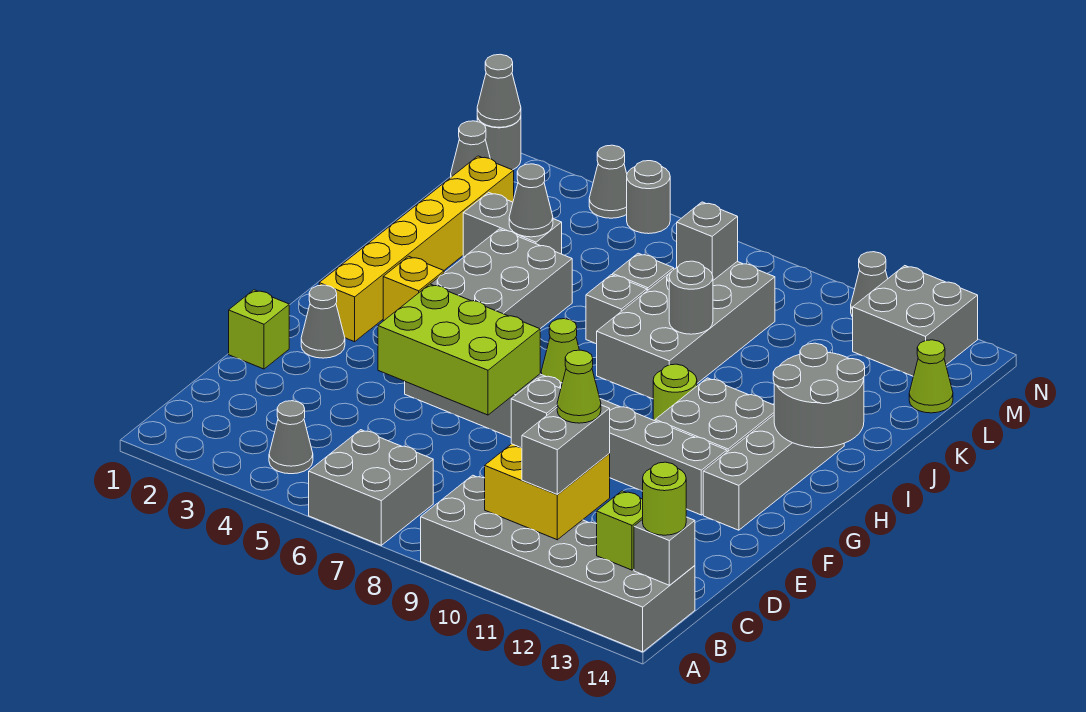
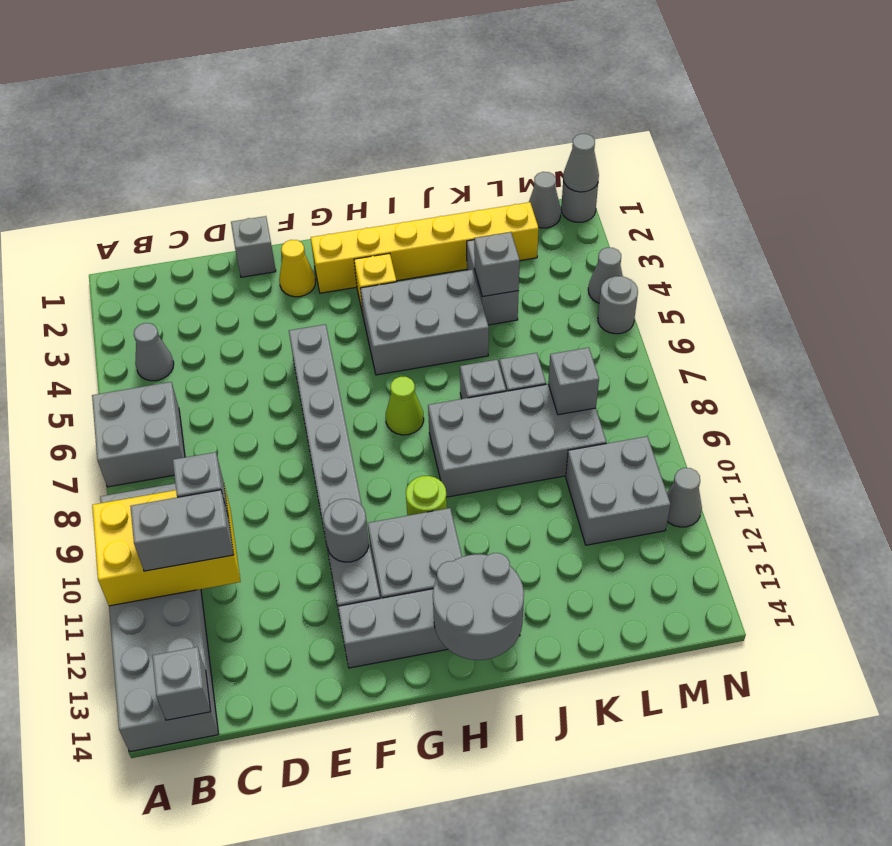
yellow 2x2 brick [485,444,610,540] -> yellow 2x3 brick [92,485,241,606]
lime 1x1 brick [596,491,643,570] -> none
lime 1x1 round brick [643,462,686,535] -> none
lime 1x1 cone [557,350,601,423] -> none
lime 1x1 brick [229,290,289,369] -> grey 1x1 brick [231,216,276,277]
lime 2x3 brick [378,284,540,415] -> none
grey 1x1 cone [301,285,345,358] -> yellow 1x1 cone [279,240,315,297]
grey 1x1 round brick [669,261,713,334] -> grey 1x1 round brick moved to [323,499,369,562]
grey 1x1 cone [509,164,553,237] -> grey 1x1 brick [474,232,520,297]
lime 1x1 cone [909,340,953,413] -> none
grey 2x2 brick [853,266,978,376] -> grey 2x2 brick moved to [566,436,670,545]

